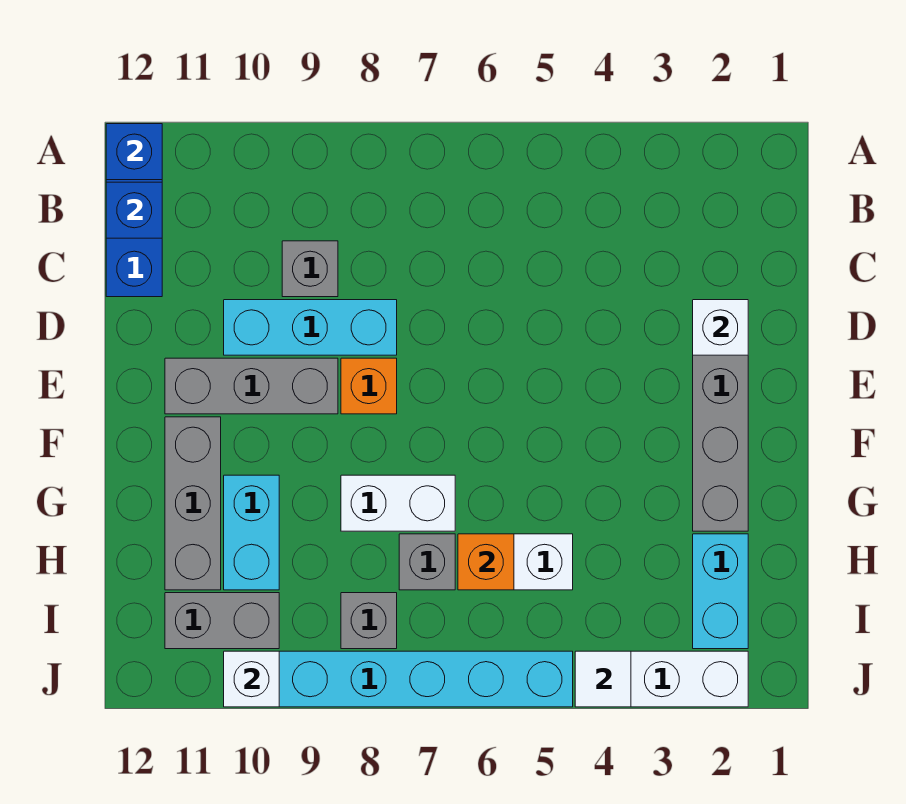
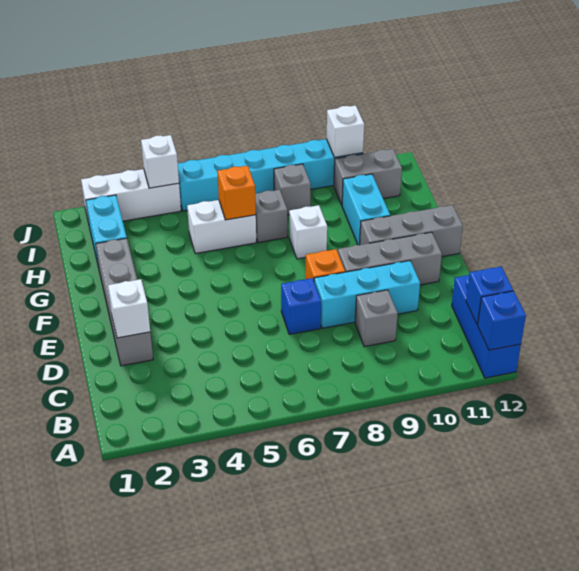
none -> blue 1x1 brick [281,278,321,334]
grey 1x3 brick [165,417,221,590] -> grey 1x3 brick turned to [360,205,463,257]
white 1x2 brick [341,475,455,531] -> white 1x1 brick [289,205,327,259]
white 1x1 tile [575,651,631,707] -> white 1x1 brick [141,135,179,188]

